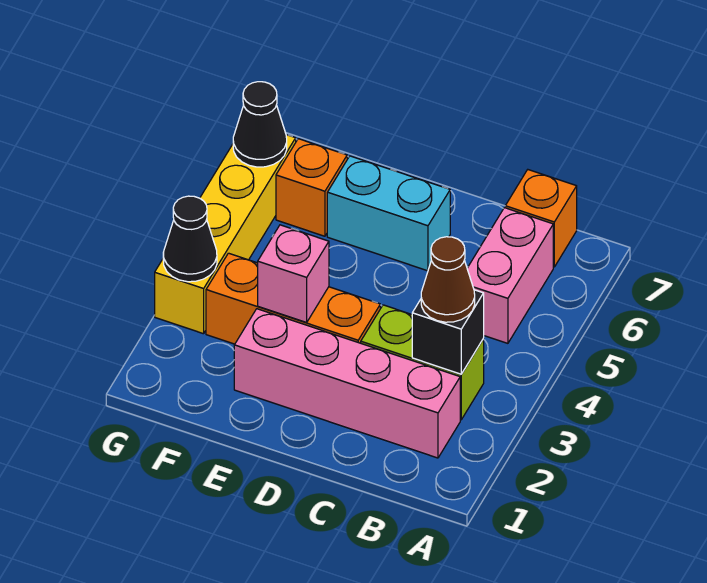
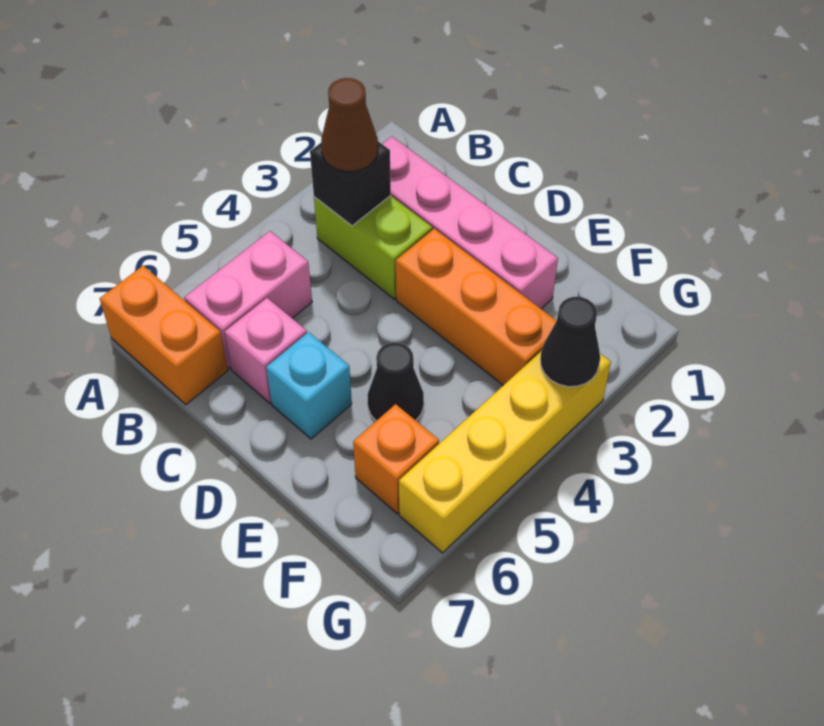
orange 1x1 brick [505,170,577,267] -> orange 1x2 brick [100,266,228,404]
cyan 1x2 brick [327,156,450,271] -> cyan 1x1 brick [266,332,352,439]
pink 1x1 brick [258,225,329,322] -> pink 1x1 brick moved to [225,298,307,403]
black 1x1 cone [233,82,287,167] -> black 1x1 cone moved to [368,342,424,421]

